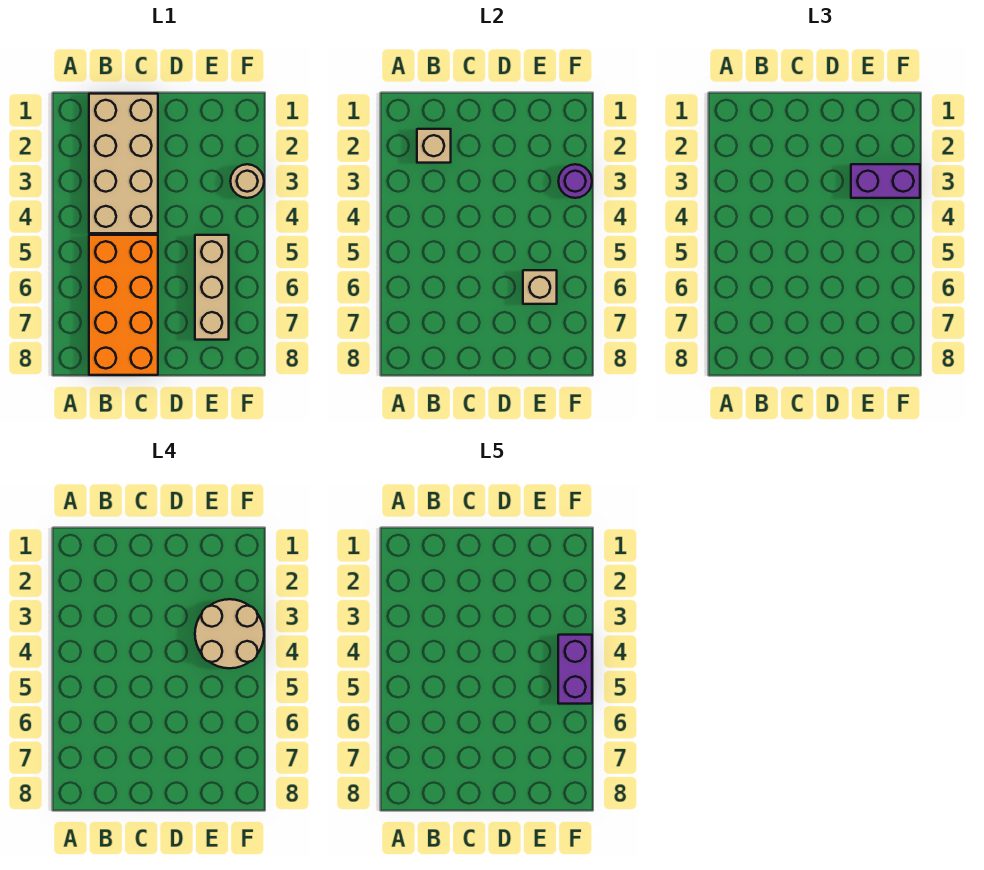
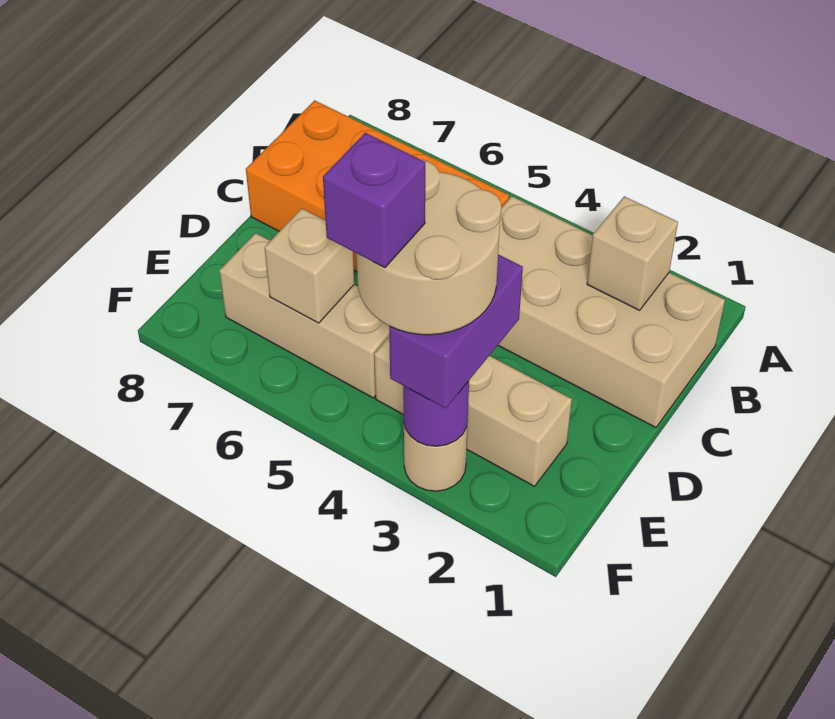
none -> tan 1x3 brick [374,337,572,486]
purple 1x2 brick [558,635,592,704] -> purple 1x1 brick [323,133,425,268]

